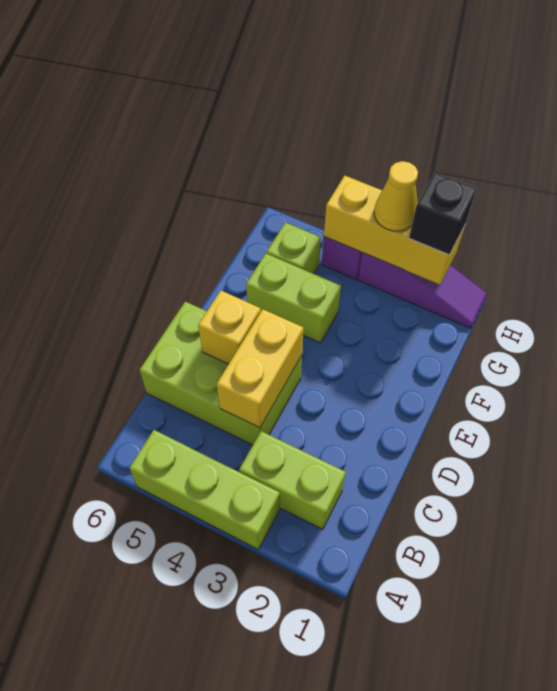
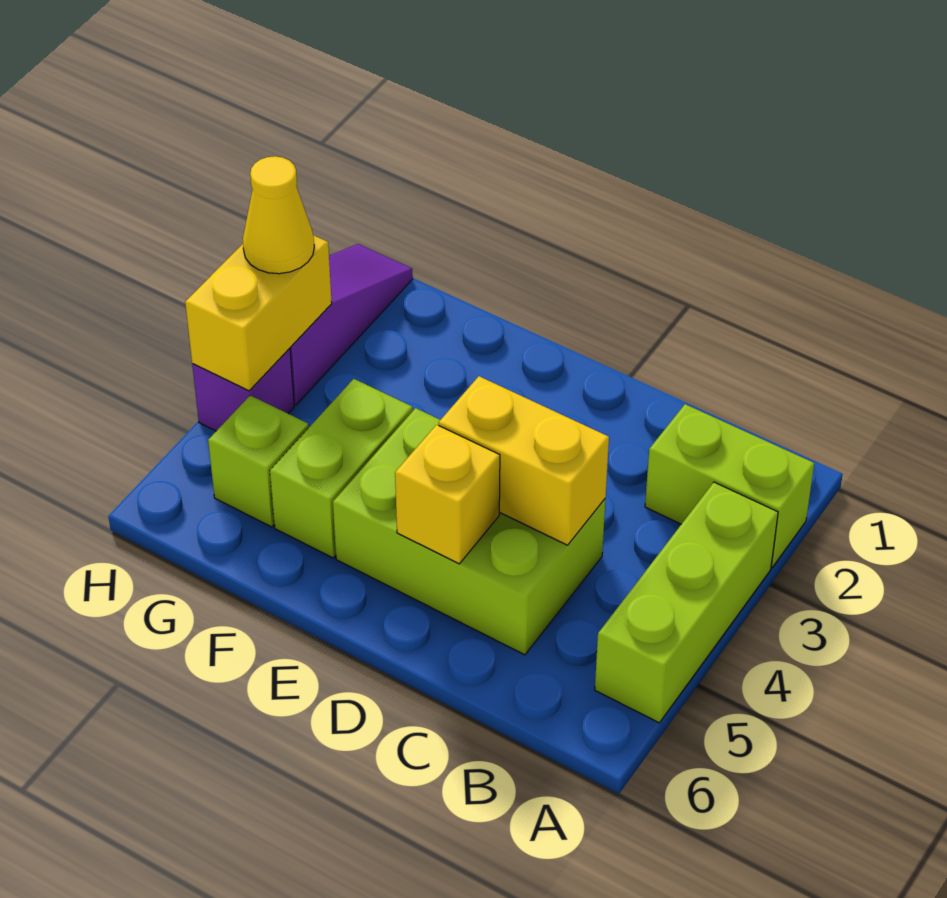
lime 1x2 brick [239,431,346,529] -> lime 1x2 brick turned to [645,404,814,567]
lime 2x3 brick [140,302,302,445] -> lime 2x3 brick turned to [333,408,605,655]
yellow 1x3 brick [324,176,465,285] -> yellow 1x2 brick [185,235,332,391]
black 1x1 brick [409,172,477,255] -> none

